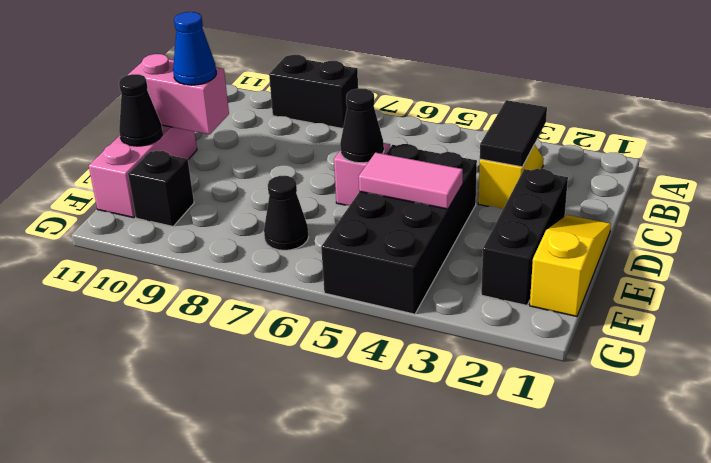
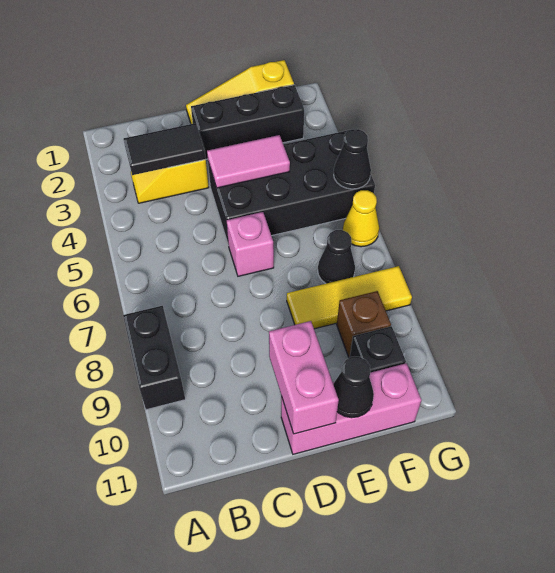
black 1x1 cone [340,89,384,163] -> black 1x1 cone moved to [334,129,371,189]
blue 1x1 cone [173,12,216,85] -> none
pink 1x2 tile [359,153,463,209] -> pink 1x2 tile turned to [207,135,290,188]
none -> yellow 1x3 tile [287,266,412,329]
none -> brown 1x1 brick [337,291,391,358]
none -> yellow 1x1 cone [343,190,379,247]

